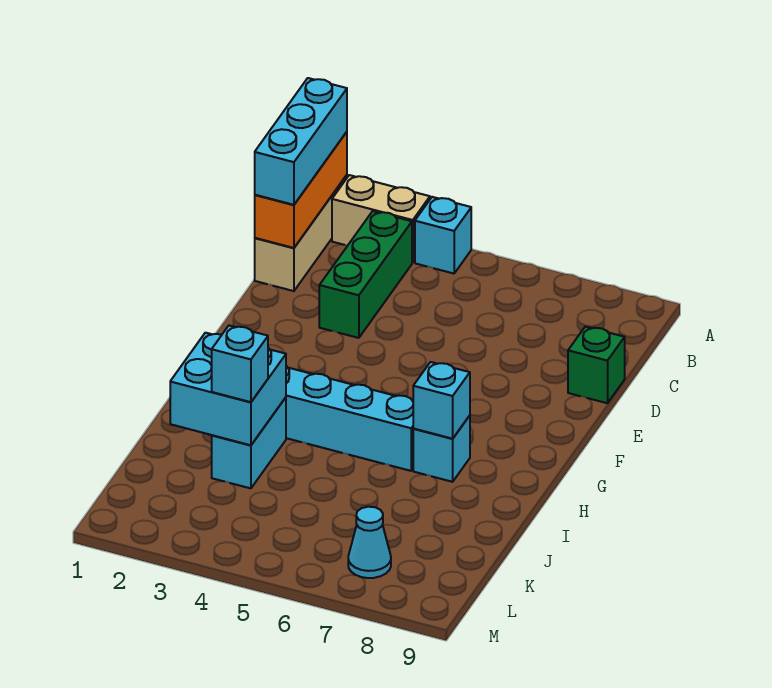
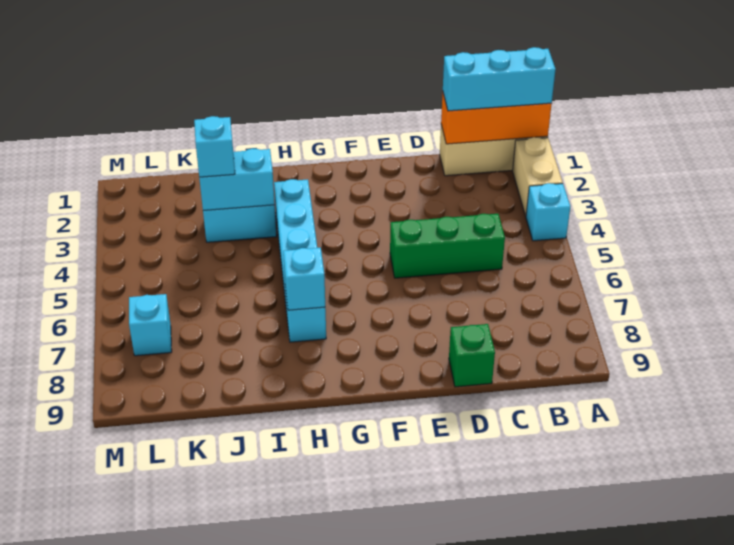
green 1x3 brick [319,211,412,338] -> green 1x3 brick moved to [390,214,505,278]
cyan 2x2 brick [170,333,286,445] -> cyan 1x2 brick [199,148,275,211]
cyan 1x1 cone [348,507,391,578] -> cyan 1x1 brick [129,294,172,356]

